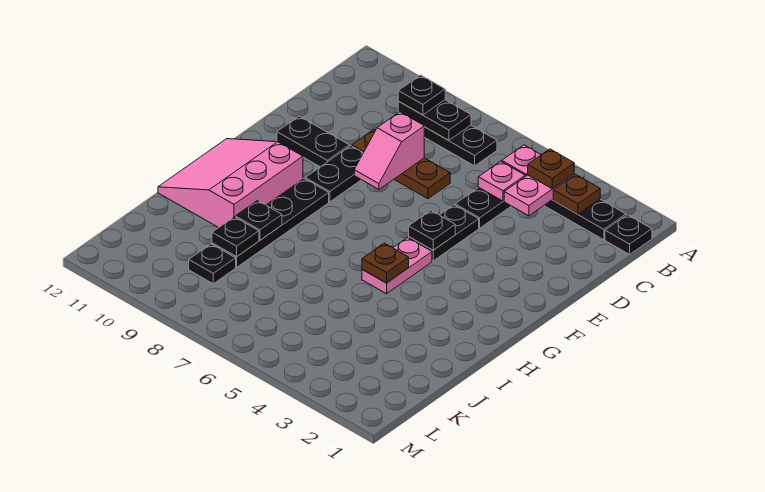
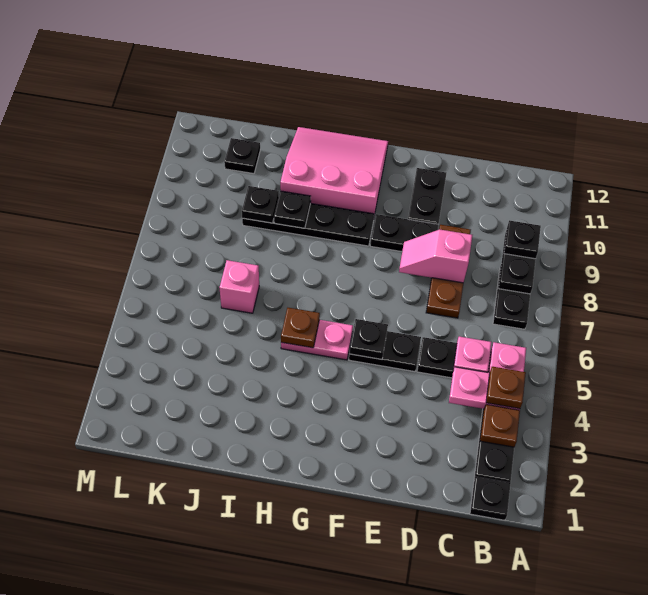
none -> pink 1x1 brick [220,260,259,313]
black 1x1 plate [189,244,236,284] -> black 1x1 plate moved to [224,138,260,174]

